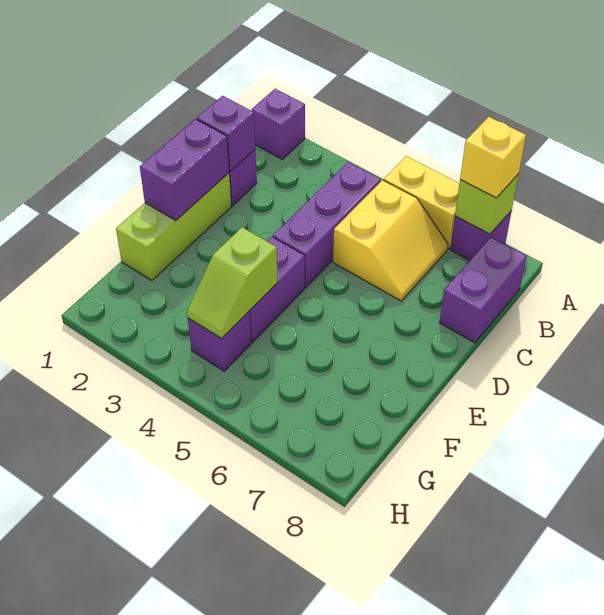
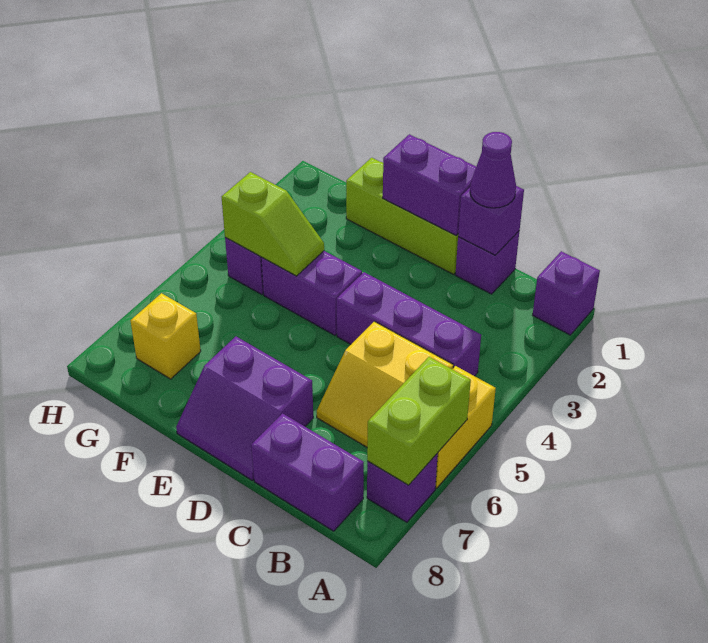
lime 1x1 brick [455,174,519,234] -> lime 1x2 brick [367,357,471,485]
yellow 1x1 brick [460,117,526,198] -> yellow 1x1 brick moved to [131,293,201,379]
none -> purple 1x1 cone [470,132,516,208]
none -> purple 2x2 slope [176,336,313,480]
lime 1x2 slope [187,227,278,338] -> lime 1x2 slope turned to [222,172,324,276]

